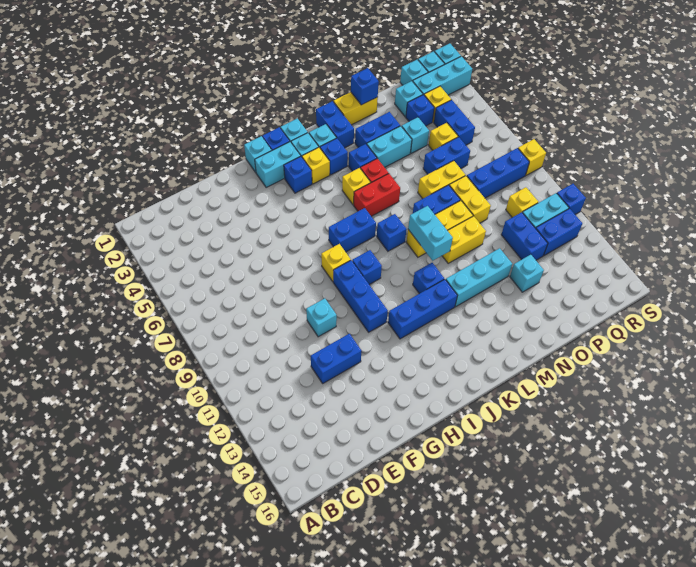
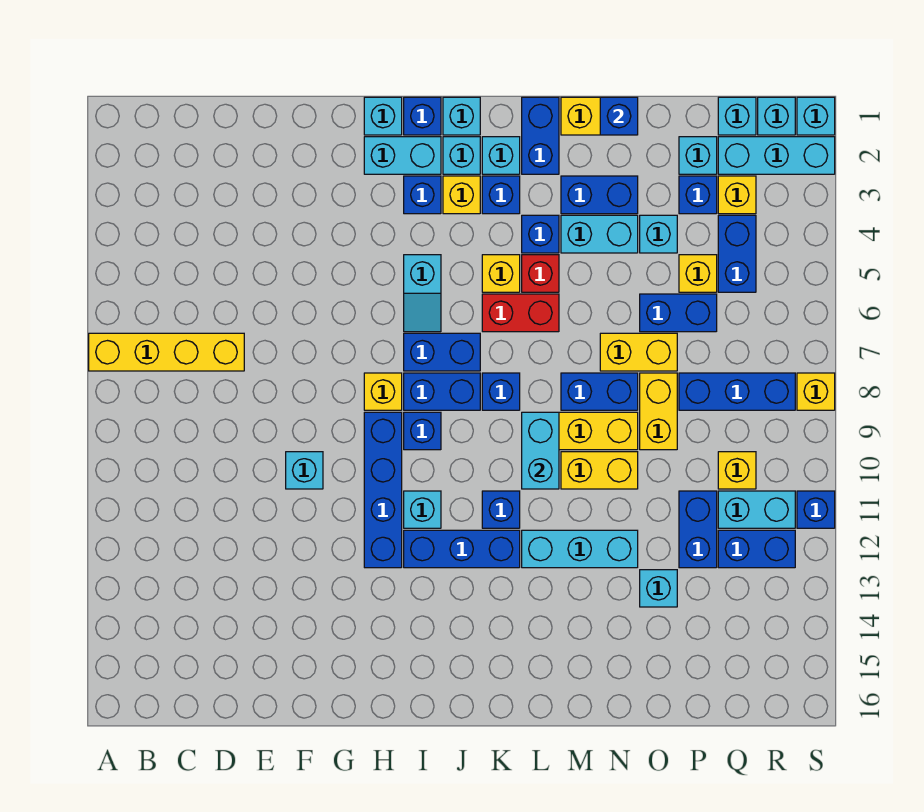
none -> yellow 1x4 brick [89,333,244,371]
blue 1x2 brick [311,333,361,383] -> blue 1x2 brick moved to [404,373,480,410]
blue 1x3 brick [333,260,388,332] -> blue 1x4 brick [364,412,402,568]
none -> cyan 1x2 slope [404,255,441,332]
none -> cyan 1x1 brick [404,491,441,528]

